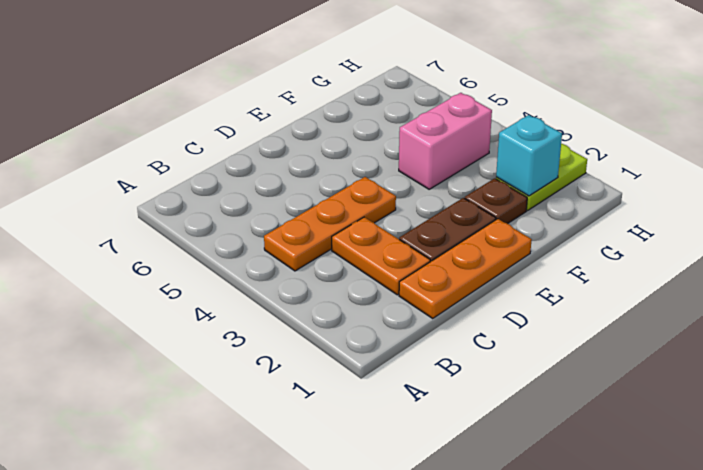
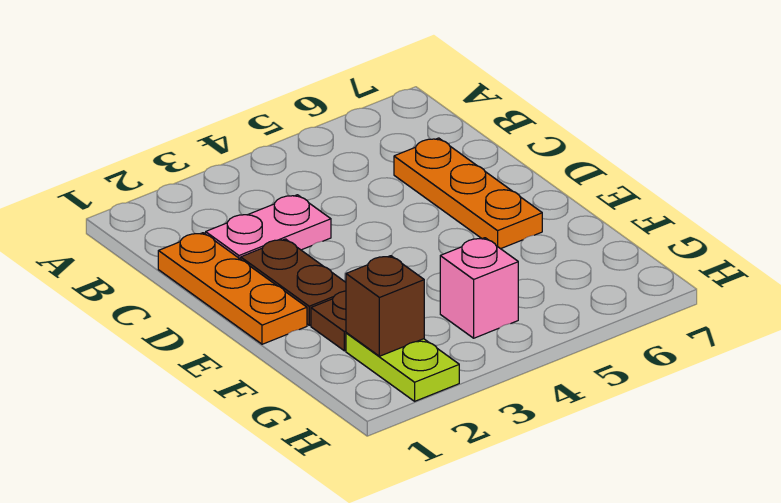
orange 1x3 plate [264,177,396,271] -> orange 1x3 plate moved to [394,138,542,249]
orange 1x2 plate [332,217,430,295] -> pink 1x2 plate [206,195,331,259]
pink 1x2 brick [399,93,492,189] -> pink 1x1 brick [440,238,518,338]
cyan 1x1 brick [496,115,562,196] -> brown 1x1 brick [346,256,424,356]

